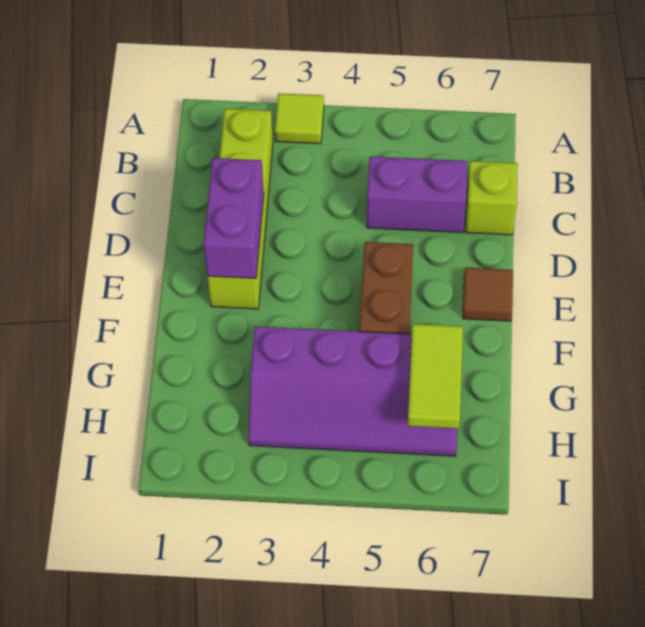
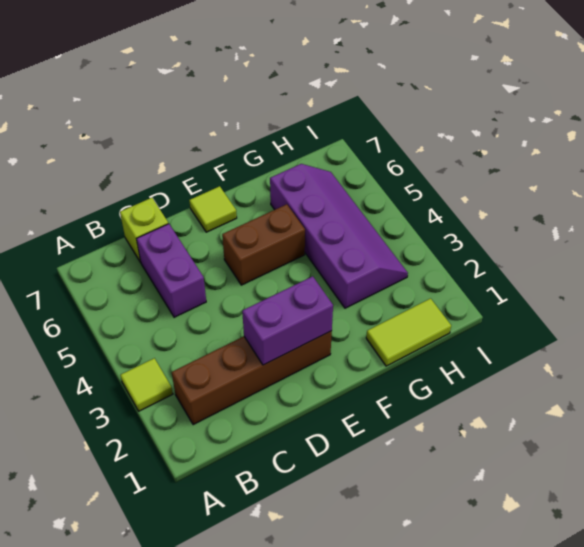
lime 1x4 brick [207,109,273,309] -> brown 1x4 brick [172,331,332,425]
brown 1x1 tile [463,268,513,321] -> lime 1x1 tile [189,186,237,232]
lime 1x2 tile [408,324,463,429] -> lime 1x2 tile moved to [366,299,451,366]

